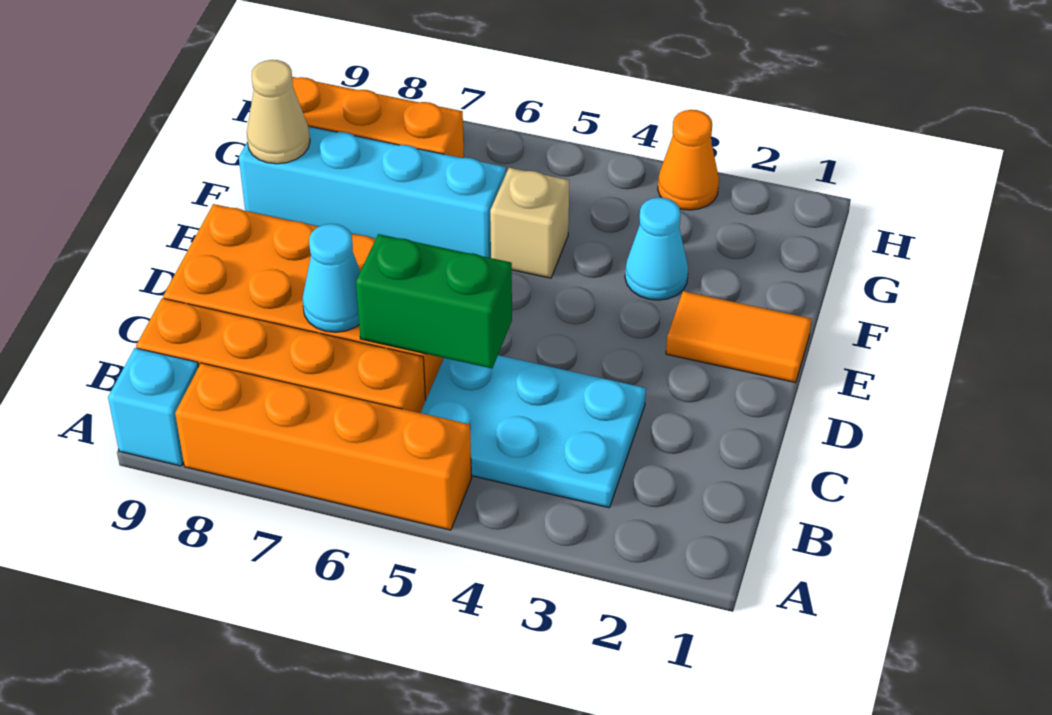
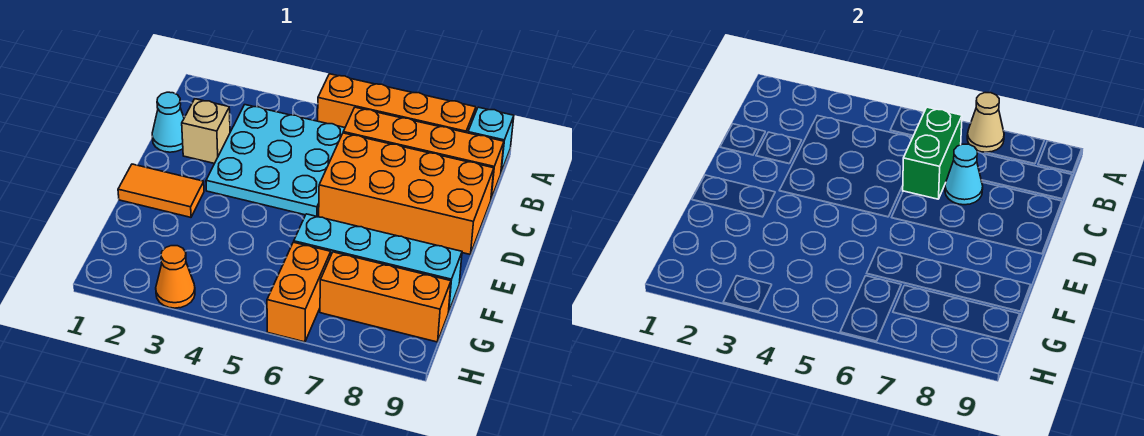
cyan 2x3 plate [421,355,646,508] -> cyan 3x3 plate [206,105,345,216]
green 1x2 brick [356,234,512,368] -> green 1x2 brick turned to [903,107,962,199]
cyan 1x1 cone [625,197,688,300] -> cyan 1x1 cone moved to [152,92,184,152]
tan 1x1 brick [490,168,569,278] -> tan 1x1 brick moved to [182,99,230,163]
tan 1x1 cone [247,60,310,164] -> tan 1x1 cone moved to [967,93,1004,152]
none -> orange 1x2 brick [267,242,331,342]

